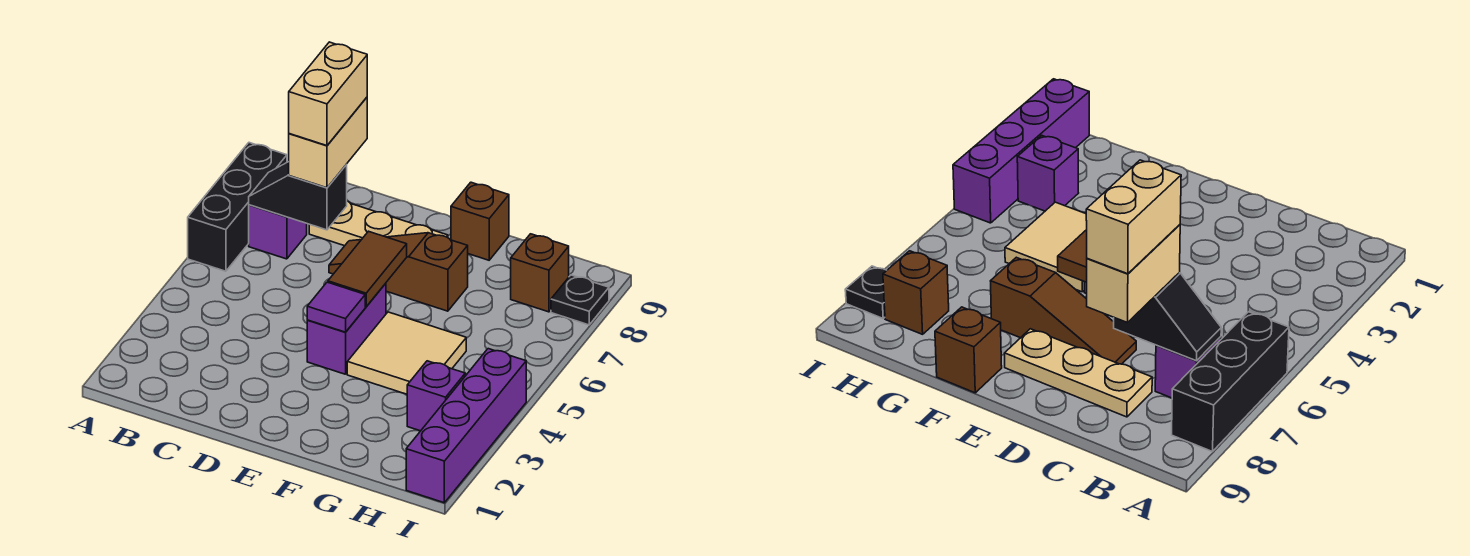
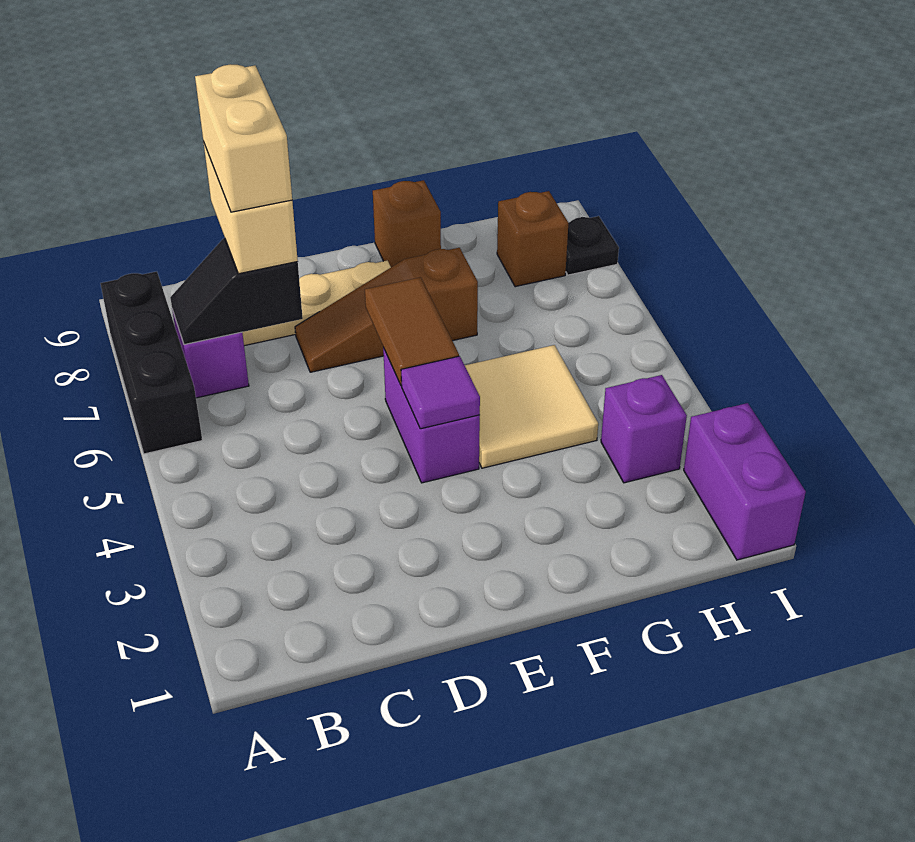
purple 1x4 brick [406,349,526,503] -> purple 1x2 brick [684,403,806,560]

